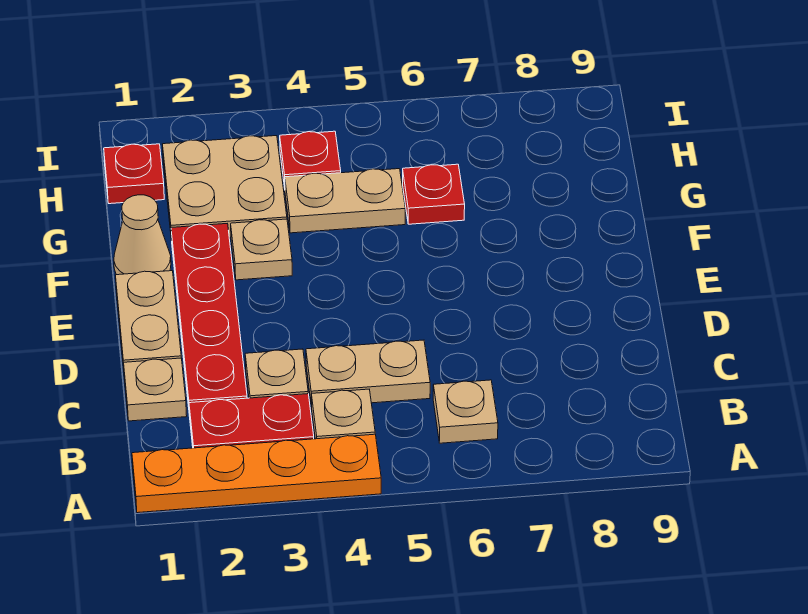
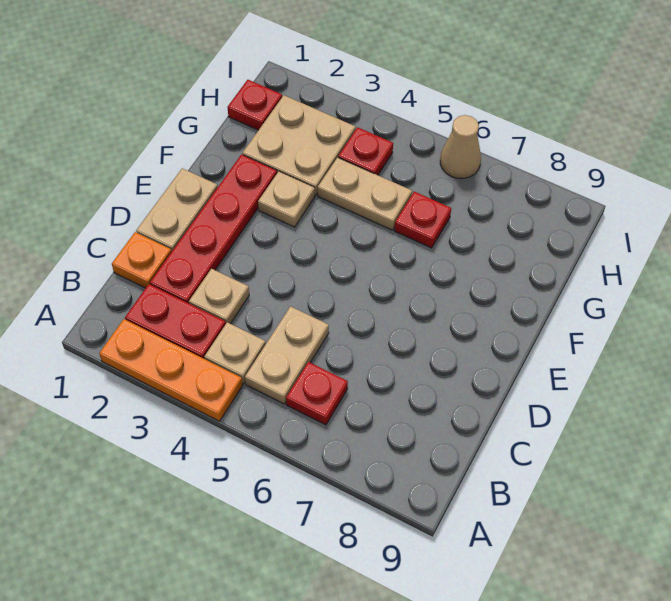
orange 1x4 plate [132,434,381,513] -> orange 1x3 plate [99,319,243,421]
tan 1x1 plate [433,380,498,443] -> red 1x1 plate [286,362,348,425]
tan 1x1 plate [124,358,187,421] -> orange 1x1 plate [112,232,171,288]
tan 1x2 plate [306,340,430,407] -> tan 1x2 plate turned to [245,306,329,404]
tan 1x1 cone [114,195,171,275] -> tan 1x1 cone moved to [440,115,481,178]

